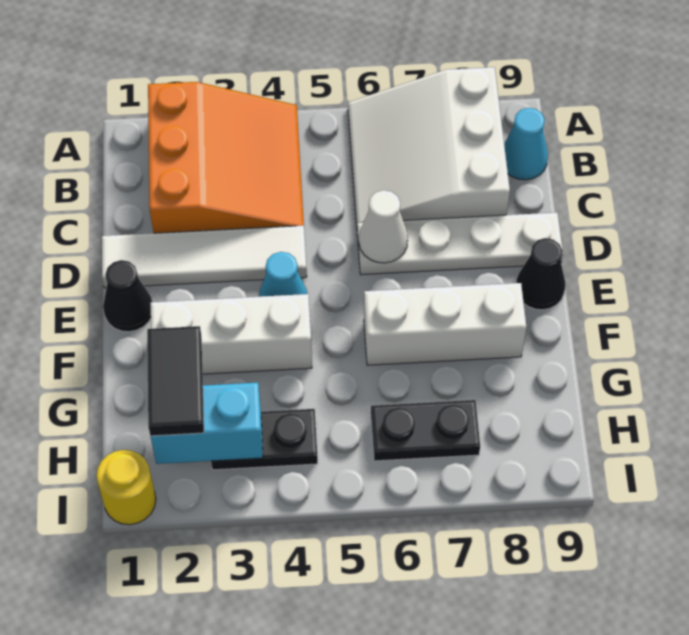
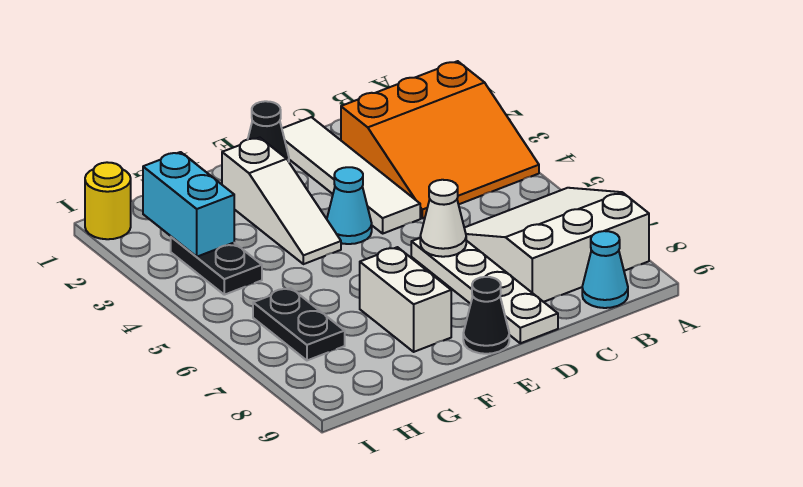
white 1x3 brick [151,294,312,374] -> white 1x3 slope [222,138,341,264]
white 1x3 brick [364,283,526,365] -> white 1x2 brick [360,247,451,352]
black 1x2 tile [147,326,204,436] -> none

